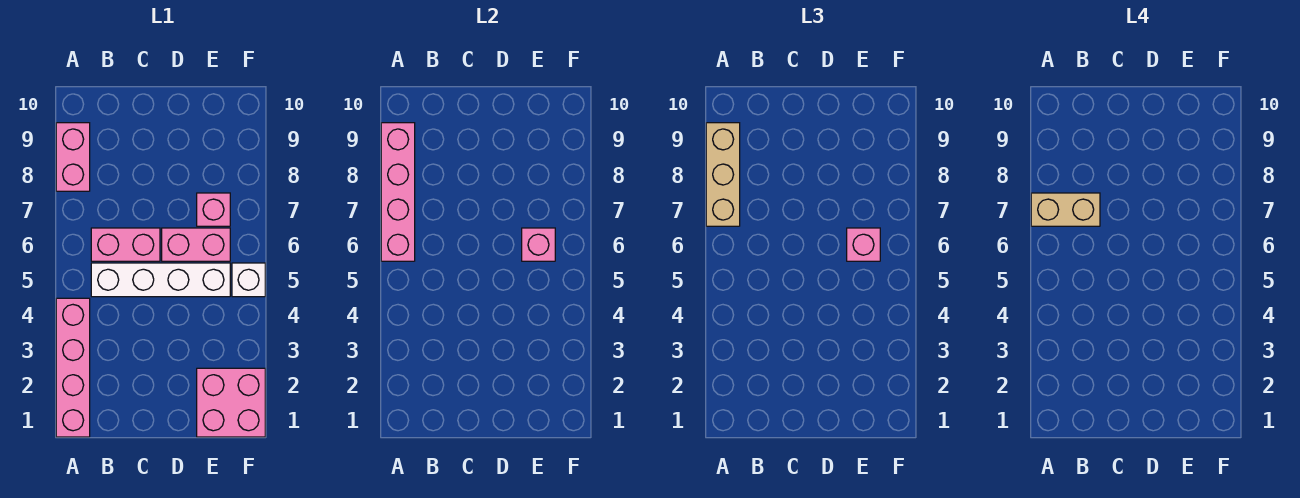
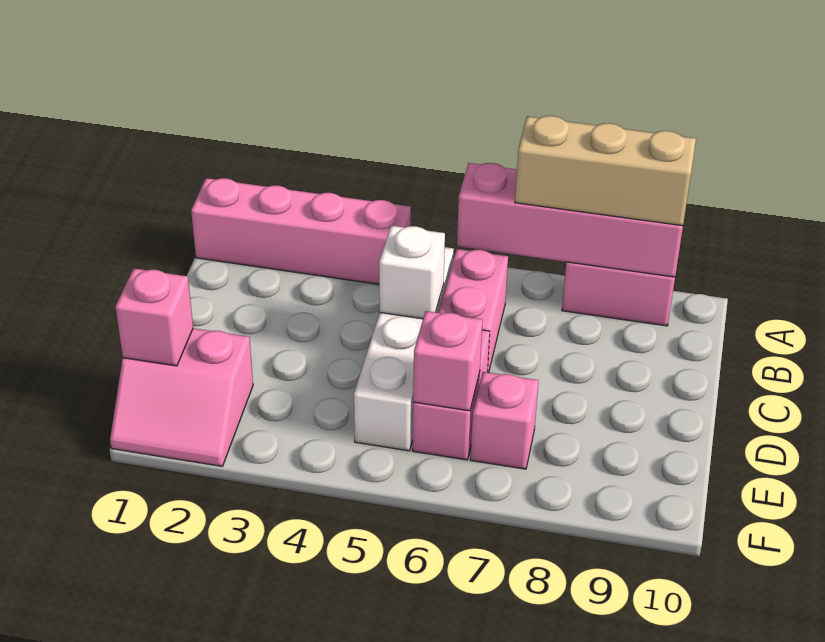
tan 1x2 brick [1031,193,1100,226] -> none
pink 2x2 brick [197,368,265,437] -> pink 2x2 slope [110,328,253,466]
pink 1x1 brick [847,228,880,261] -> pink 1x1 brick moved to [115,269,193,366]
white 1x1 brick [232,263,265,297] -> white 1x1 brick moved to [379,226,445,319]

